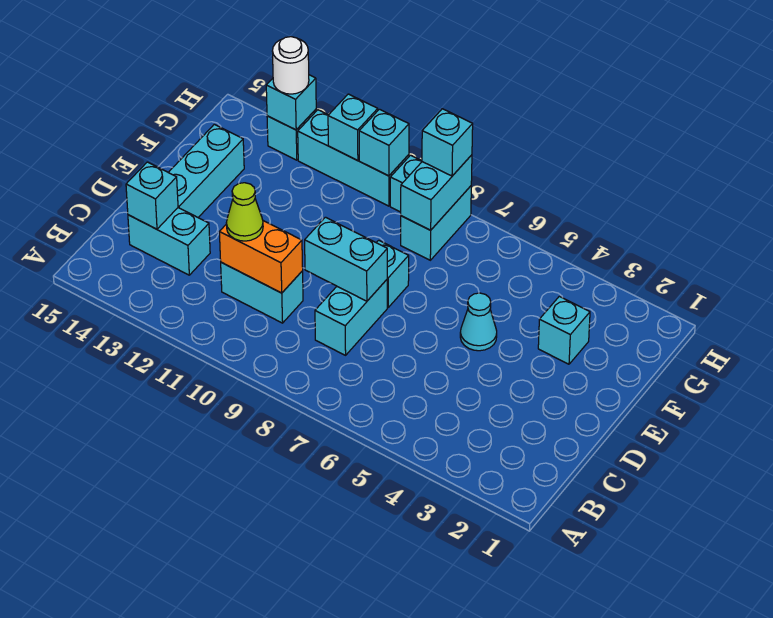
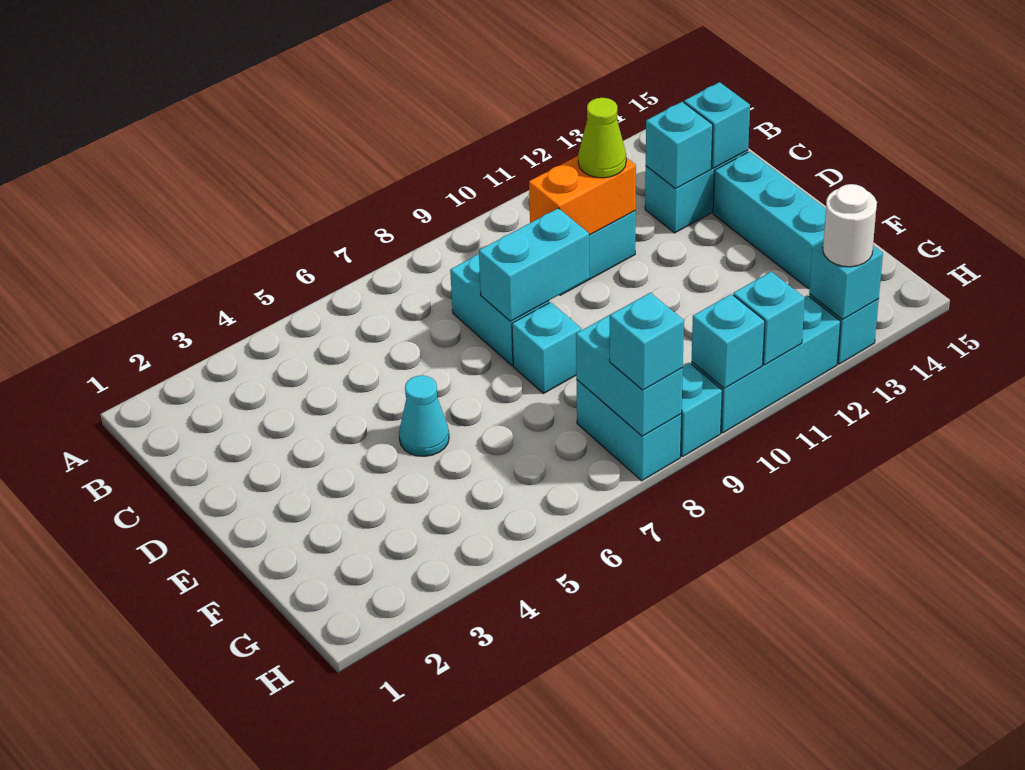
cyan 1x1 brick [538,296,590,364] -> cyan 1x1 brick moved to [646,102,713,189]

